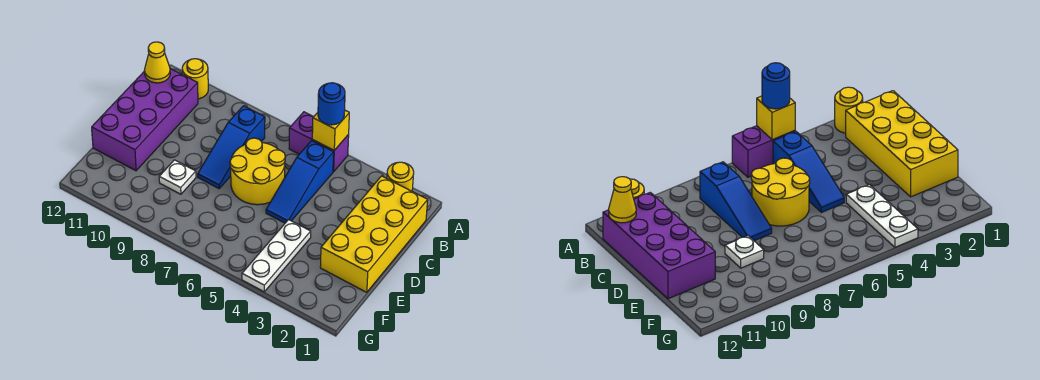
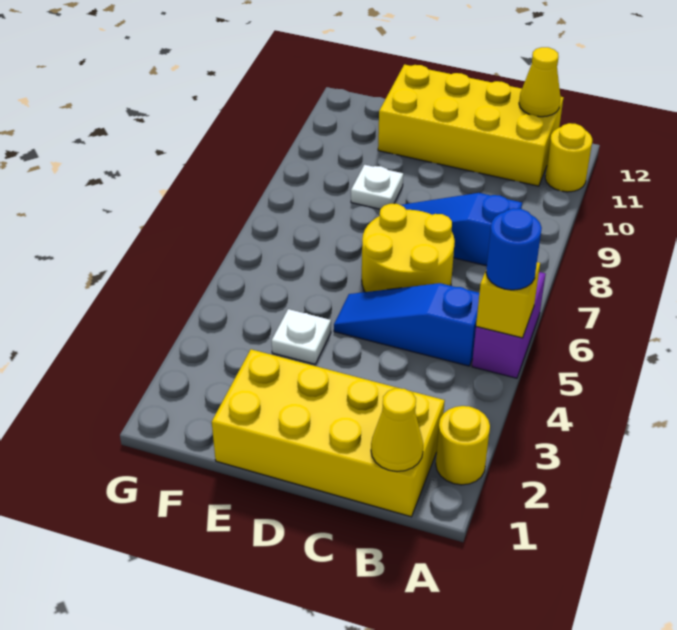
none -> yellow 1x1 cone [371,388,423,471]
purple 2x4 brick [92,69,198,171] -> yellow 2x4 brick [378,64,564,186]
white 1x3 plate [242,220,311,292] -> white 1x1 plate [272,309,331,364]

